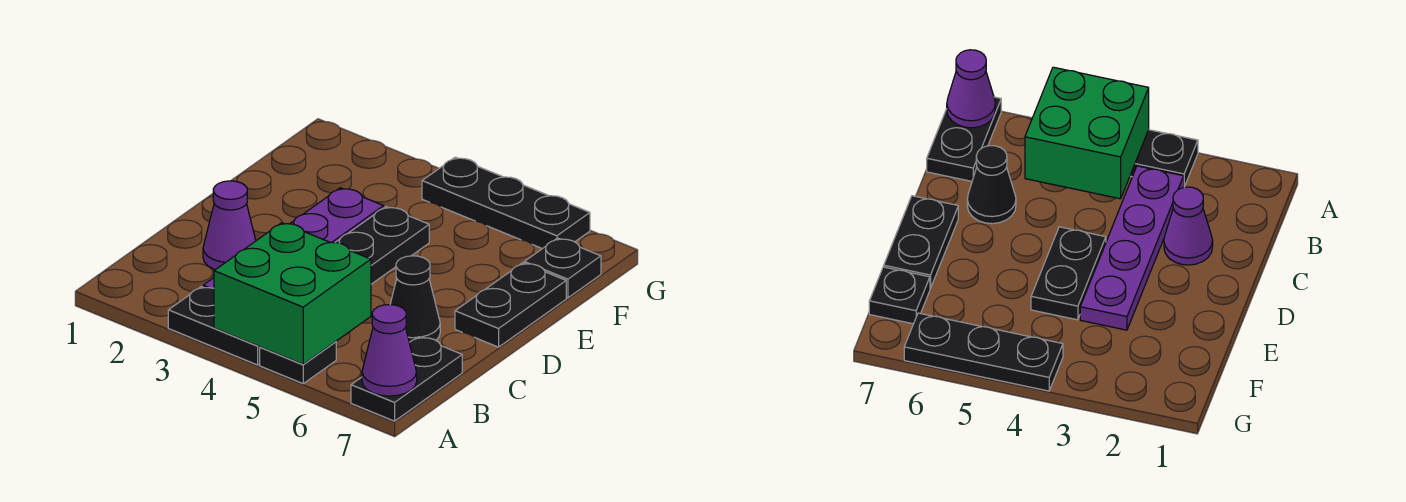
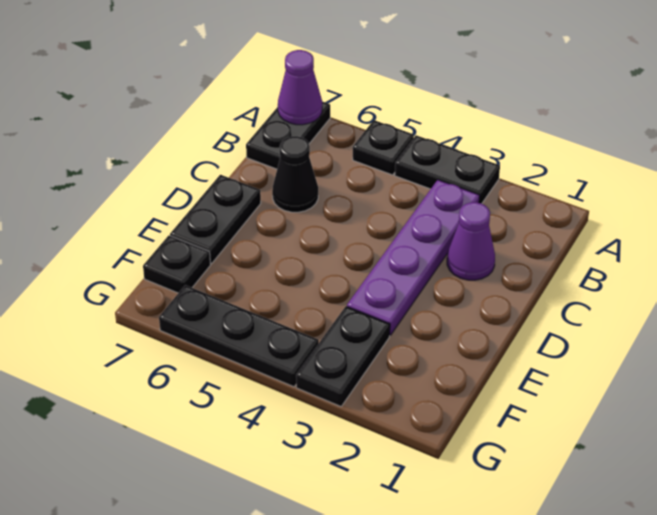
green 2x2 brick [214,223,371,364] -> none
black 1x2 plate [335,207,429,284] -> black 1x2 plate moved to [296,306,390,406]

